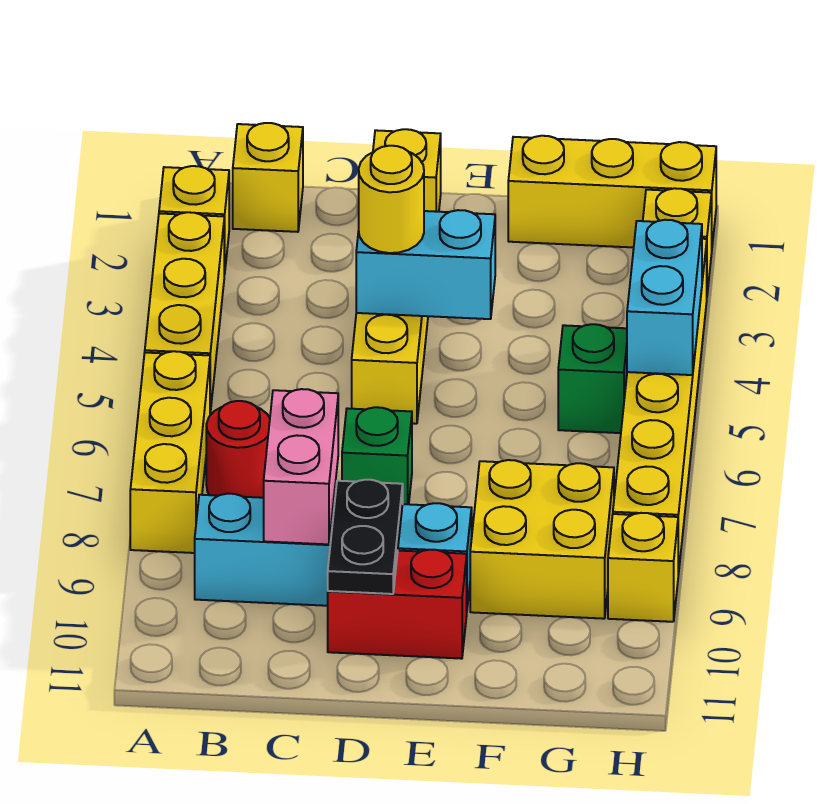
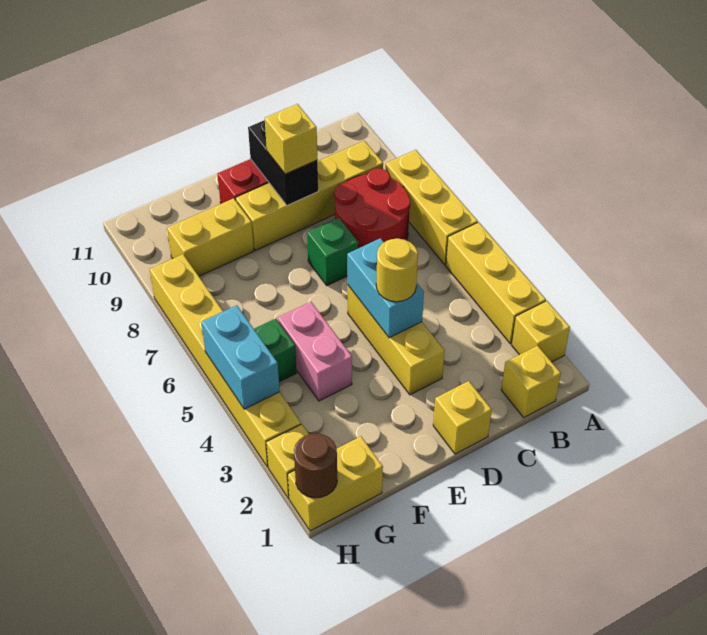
red 1x1 round brick [206,401,270,498] -> red 2x2 round brick [334,168,410,248]
cyan 1x4 brick [195,494,472,607] -> yellow 1x4 brick [236,141,383,250]
pink 1x2 brick [264,389,338,544] -> pink 1x2 brick moved to [278,302,352,401]
cyan 1x2 brick [356,210,495,319] -> cyan 1x2 brick turned to [347,238,424,338]
black 1x2 plate [328,480,403,594] -> black 1x2 brick [248,120,318,205]
yellow 1x3 brick [508,136,716,247] -> yellow 1x2 brick [288,436,383,531]
yellow 2x2 brick [470,460,614,619] -> yellow 1x2 brick [167,198,254,276]
none -> brown 1x1 round brick [294,433,337,498]
yellow 1x1 brick [608,513,678,622] -> yellow 1x1 brick moved to [265,104,318,174]

